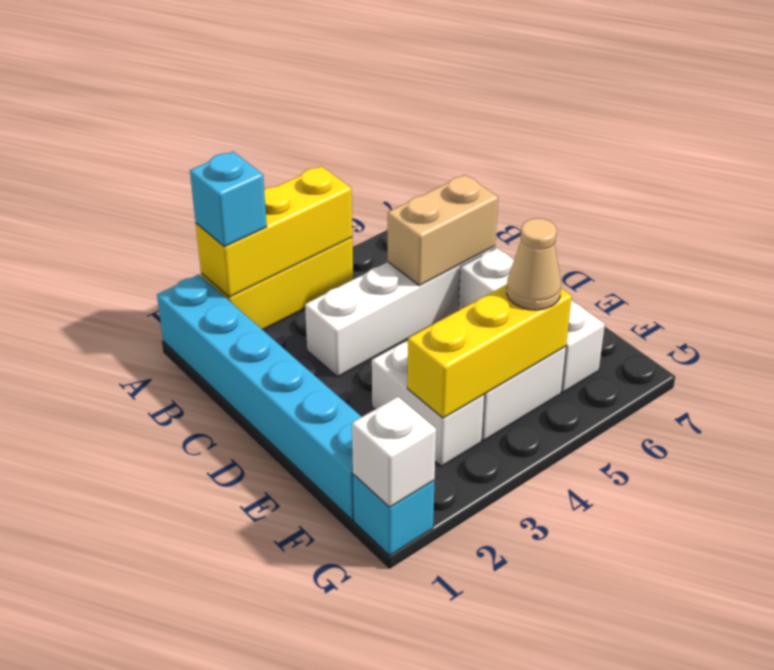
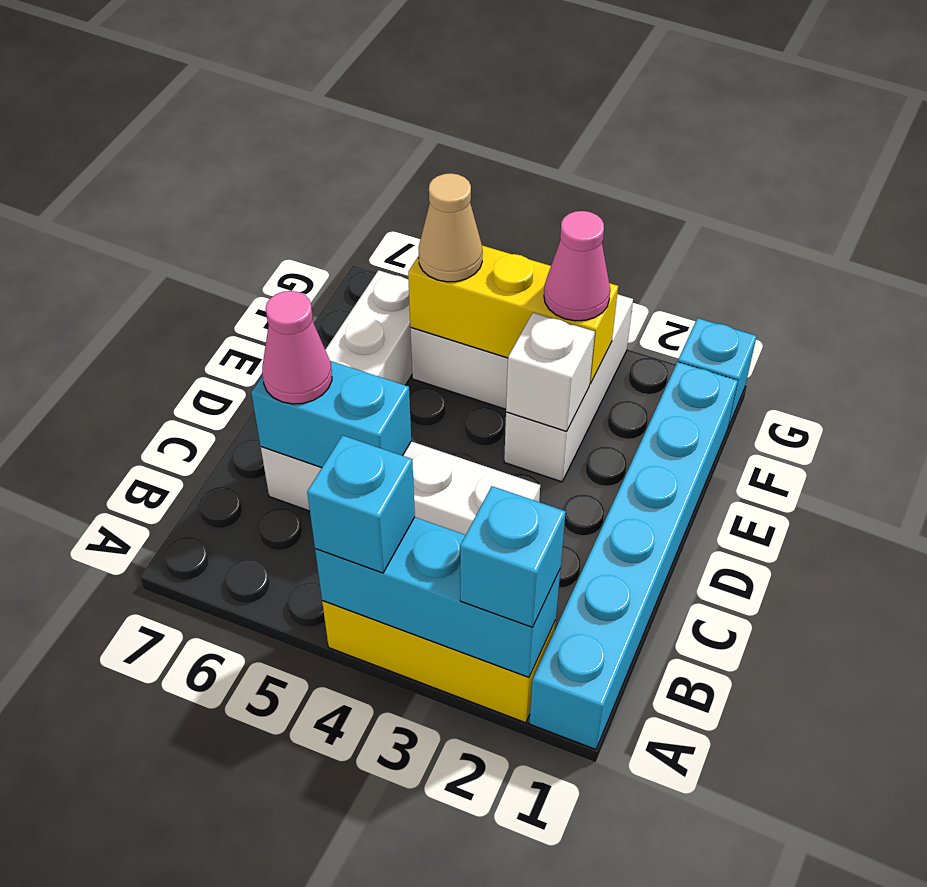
yellow 1x3 brick [196,166,352,297] -> cyan 1x3 brick [315,517,560,677]
none -> cyan 1x1 brick [307,435,415,573]
tan 1x2 brick [388,175,498,285] -> cyan 1x2 brick [251,361,411,468]
none -> pink 1x1 cone [262,291,332,404]
white 1x2 brick [372,340,484,466] -> white 1x3 brick [504,294,633,482]
none -> pink 1x1 cone [544,211,610,321]
white 1x1 brick [352,397,436,507] -> white 1x1 brick moved to [506,313,595,431]

